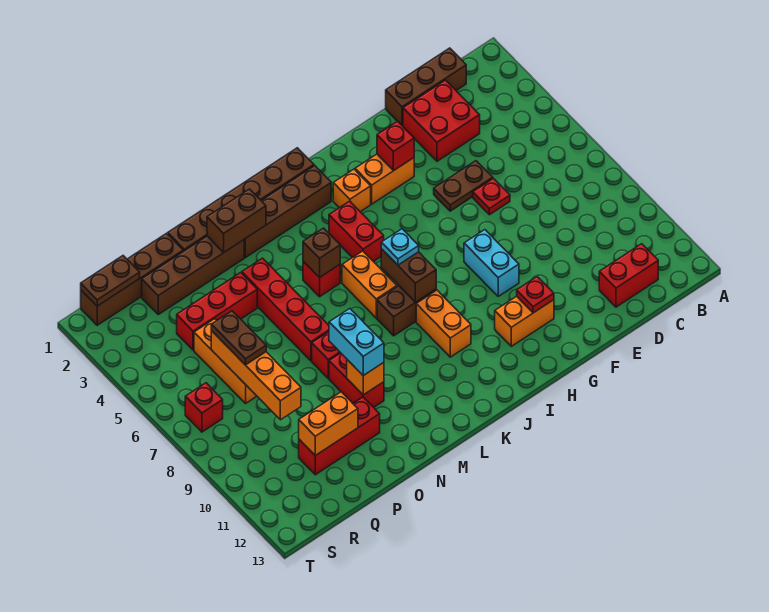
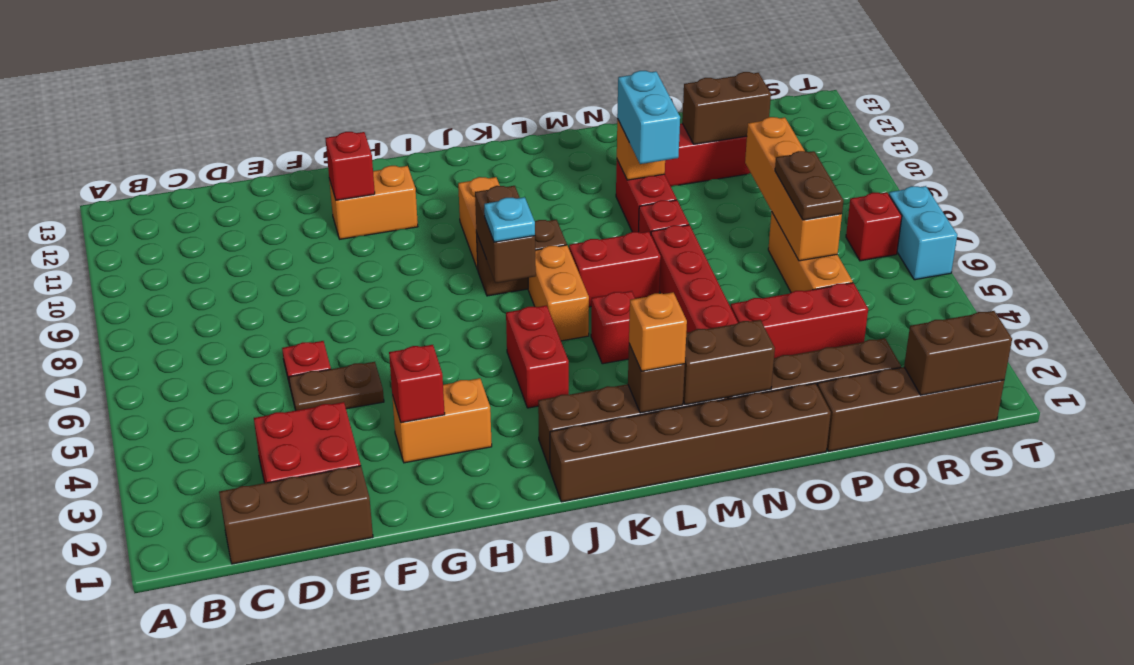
red 1x2 brick [599,244,658,307] -> red 1x2 brick moved to [569,232,661,307]
cyan 1x2 brick [464,230,519,296] -> cyan 1x2 brick moved to [889,186,957,280]
red 1x1 plate [517,277,554,313] -> red 1x1 brick [325,132,375,200]
orange 1x1 brick [333,169,371,212] -> orange 1x1 brick moved to [629,292,687,371]
brown 1x1 brick [303,228,340,278] -> brown 1x1 brick moved to [628,344,685,413]
orange 1x2 brick [299,392,358,456] -> brown 1x2 brick [682,72,771,144]
brown 1x2 plate [81,256,140,306] -> brown 1x2 brick [904,311,1012,395]

